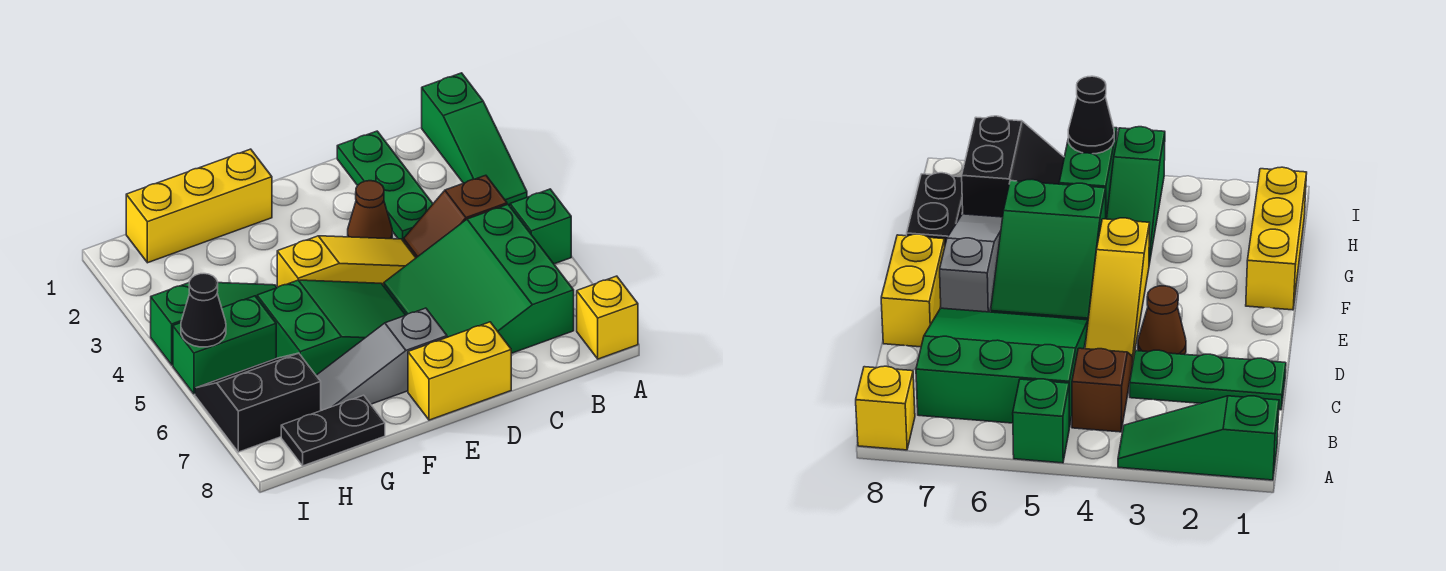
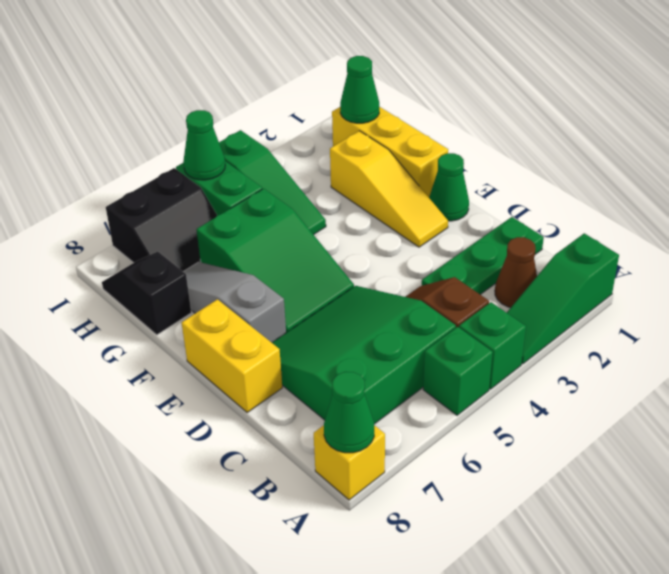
none -> green 1x1 brick [459,302,526,389]
none -> green 1x1 cone [324,372,374,453]
brown 1x1 cone [348,181,392,239] -> brown 1x1 cone moved to [495,237,537,308]
yellow 1x3 slope [277,236,416,288] -> yellow 1x3 slope moved to [330,131,448,247]
none -> green 1x1 cone [429,153,469,221]
black 1x2 plate [281,395,385,466] -> black 1x2 slope [102,251,191,335]
none -> green 1x1 cone [340,56,379,123]
black 2x2 slope [195,353,321,452] -> black 2x2 slope turned to [106,168,217,271]
black 1x1 cone [181,274,226,347] -> green 1x1 cone [183,110,225,180]

